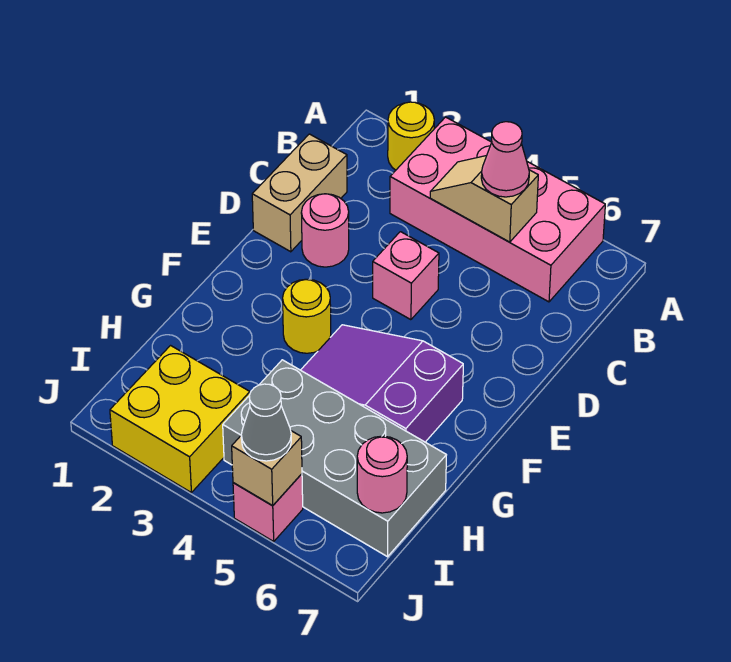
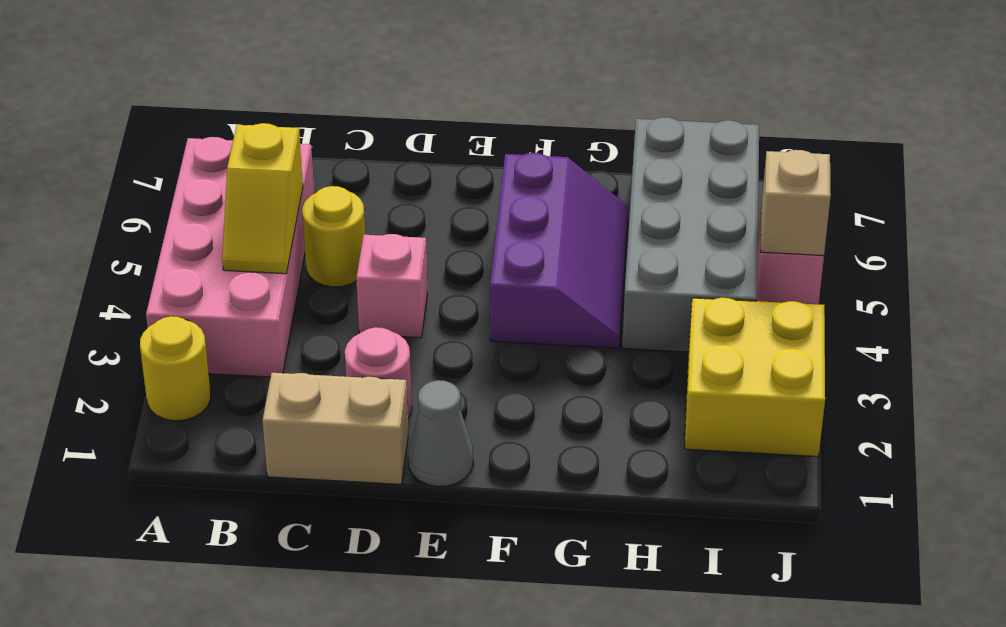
tan 1x2 slope [430,156,538,242] -> yellow 1x2 slope [222,123,303,274]
pink 1x1 cone [481,122,529,197] -> none
yellow 1x1 round brick [283,279,331,353] -> yellow 1x1 round brick moved to [302,186,365,287]
purple 2x3 slope [301,325,463,442] -> purple 2x3 slope turned to [490,153,628,348]
pink 1x1 round brick [357,436,407,513] -> none
grey 1x1 cone [241,384,291,461] -> grey 1x1 cone moved to [408,380,473,486]

